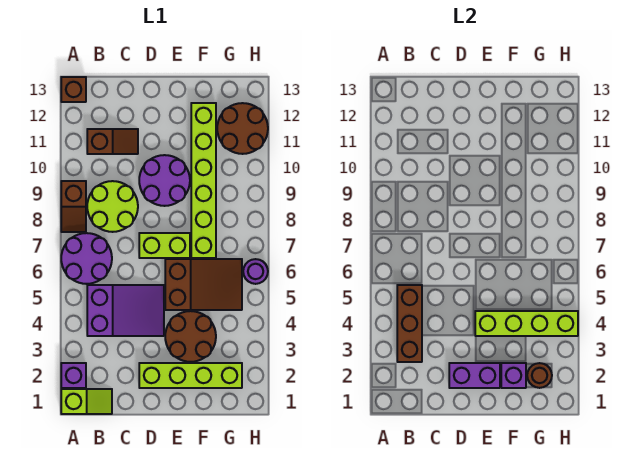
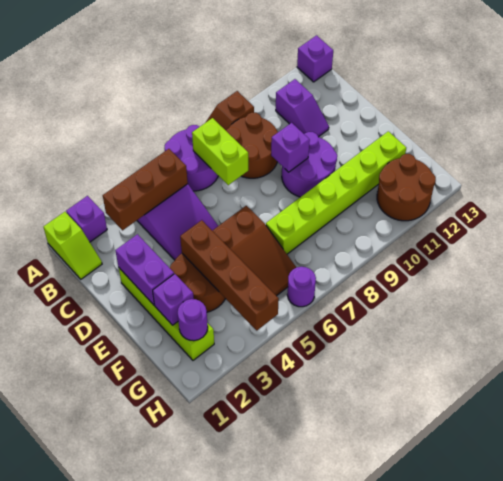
brown 1x1 brick [61,77,86,102] -> purple 1x1 brick [297,35,333,82]
lime 2x2 round brick [87,181,138,232] -> brown 2x2 round brick [226,112,278,178]
brown 1x2 slope [87,129,138,154] -> purple 1x2 slope [276,79,329,137]
lime 1x2 brick [139,233,190,258] -> lime 1x2 brick moved to [192,118,248,185]
none -> purple 1x1 brick [271,123,310,172]
lime 1x4 brick [475,311,578,336] -> brown 1x4 brick [180,220,279,330]
brown 1x1 round brick [527,363,552,388] -> purple 1x1 round brick [178,299,208,341]

